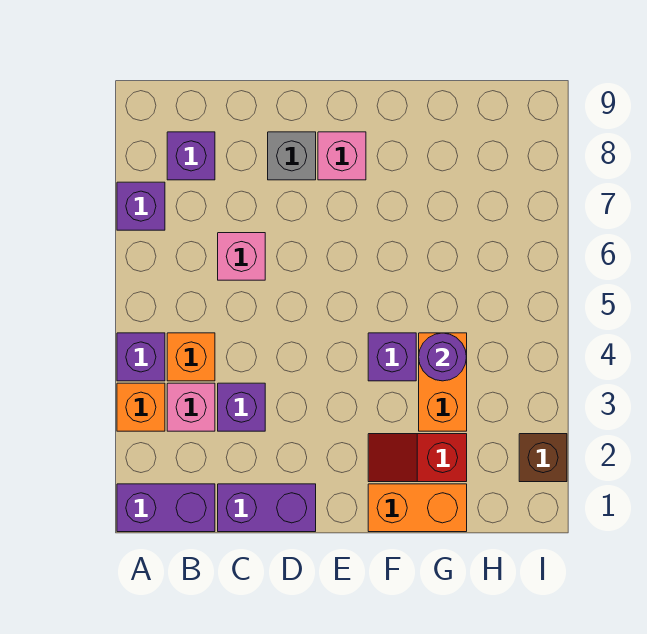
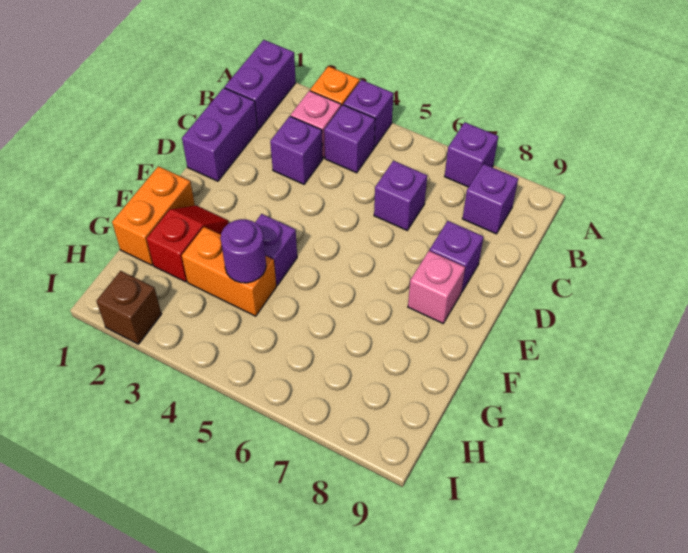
orange 1x1 brick [167,333,215,381] -> purple 1x1 brick [324,105,375,173]
pink 1x1 brick [218,233,265,280] -> purple 1x1 brick [374,161,427,230]
grey 1x1 brick [268,132,316,180] -> purple 1x1 brick [430,221,484,293]

